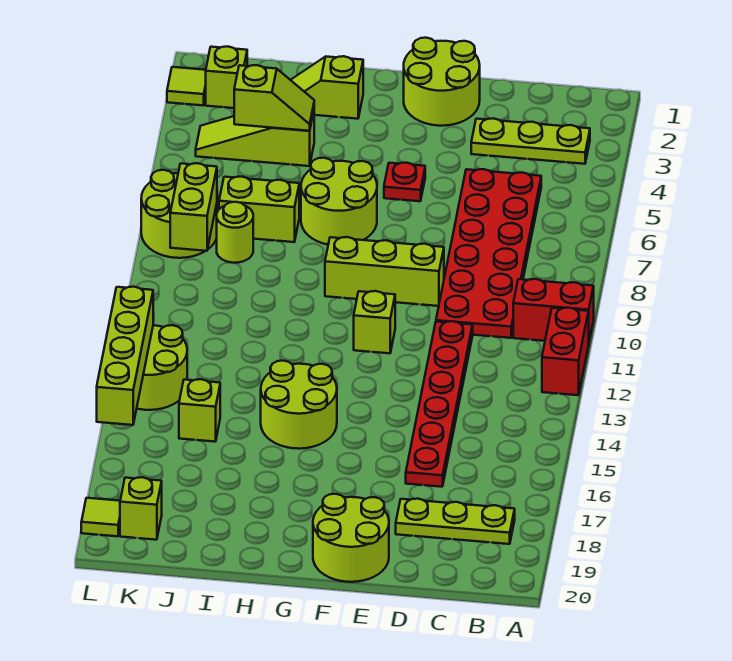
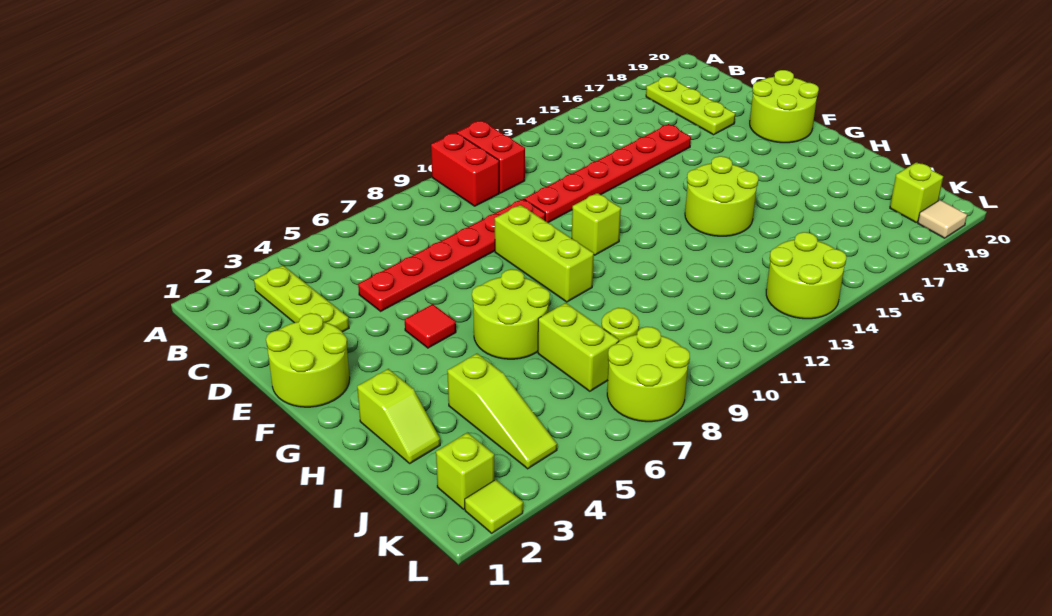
red 1x2 brick [542,308,589,395] -> red 1x2 brick turned to [457,121,525,193]
red 2x6 plate [436,169,541,338] -> red 1x6 plate [358,199,545,311]
red 1x1 plate [384,163,425,201] -> red 1x1 tile [405,304,456,348]
lime 1x2 slope [234,65,314,131] -> none
lime 1x1 brick [179,379,220,442] -> none
lime 1x2 brick [170,163,217,251] -> none
lime 1x4 brick [97,287,153,425] -> none
lime 1x1 tile [81,498,120,536] -> tan 1x1 tile [918,200,967,238]

